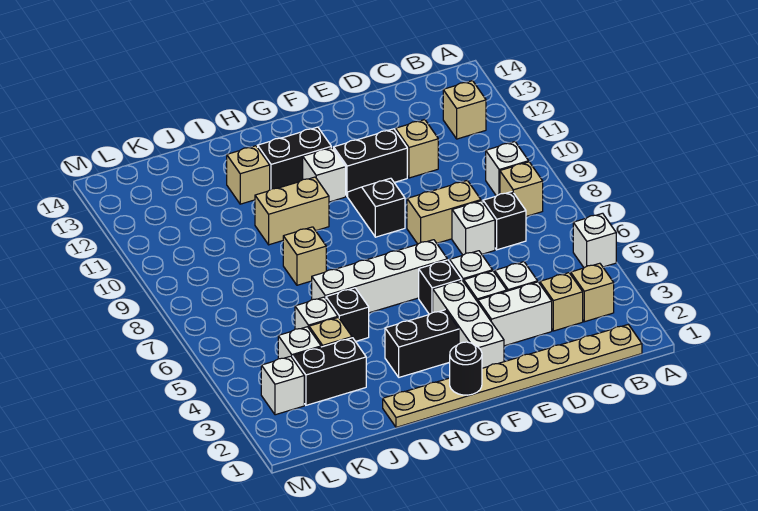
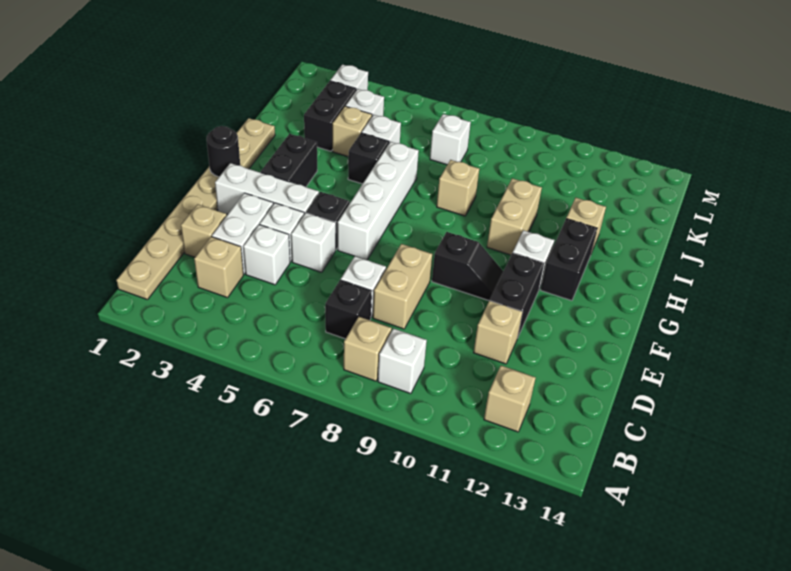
white 1x1 brick [573,213,616,268] -> white 1x1 brick moved to [430,114,471,165]
tan 1x1 brick [571,263,614,322] -> tan 1x1 brick moved to [181,204,227,257]

